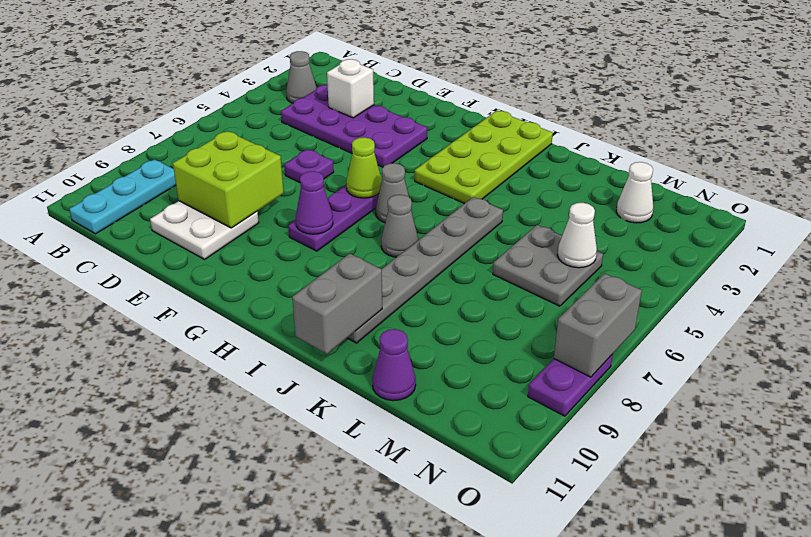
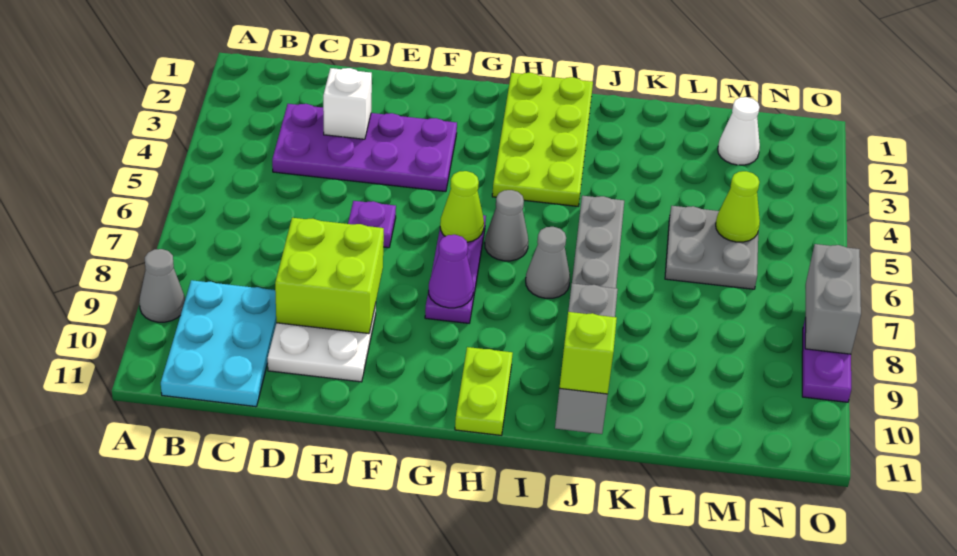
grey 1x1 cone [286,51,317,103] -> grey 1x1 cone moved to [139,249,185,322]
cyan 1x3 plate [69,159,176,234] -> cyan 2x3 plate [161,280,276,407]
none -> lime 1x2 plate [455,347,513,435]
grey 1x2 brick [292,253,382,354] -> grey 1x3 brick [555,283,618,434]
none -> lime 1x1 brick [560,312,617,394]
purple 1x1 cone [372,329,416,401] -> none
white 1x1 cone [557,203,597,268] -> lime 1x1 cone [716,171,760,242]

